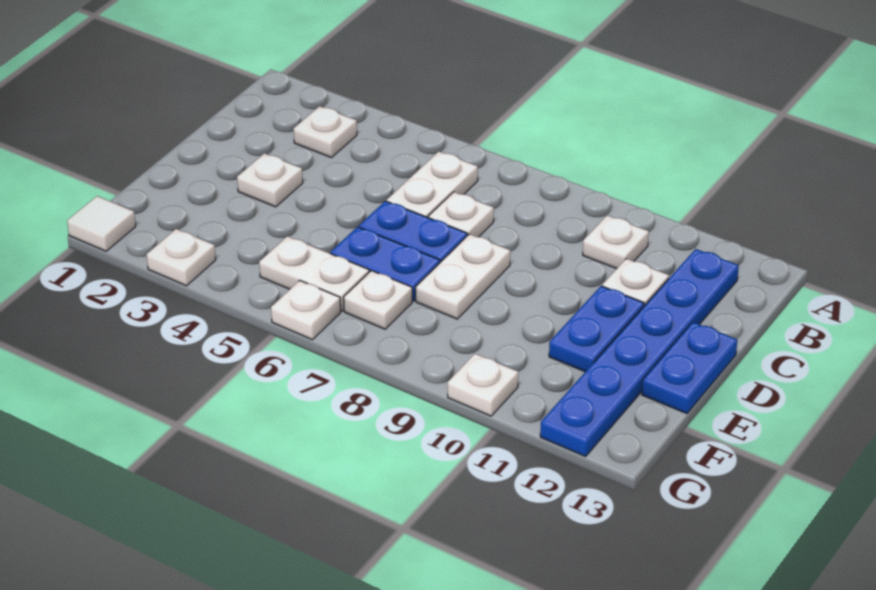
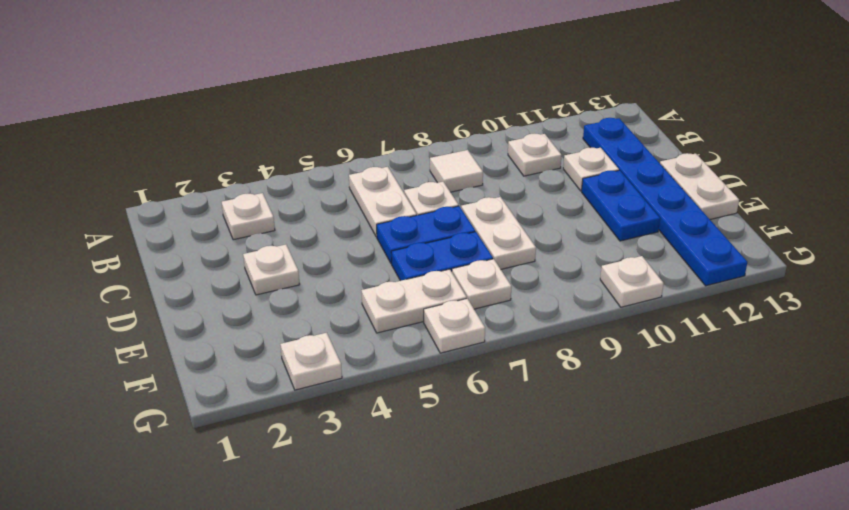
blue 1x2 plate [642,322,737,414] -> white 1x2 plate [660,153,739,219]
white 1x1 tile [67,196,136,251] -> white 1x1 tile moved to [430,150,483,192]

